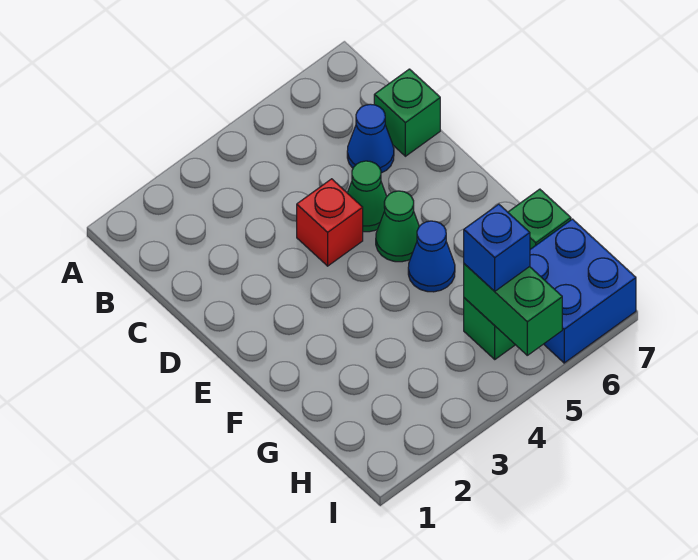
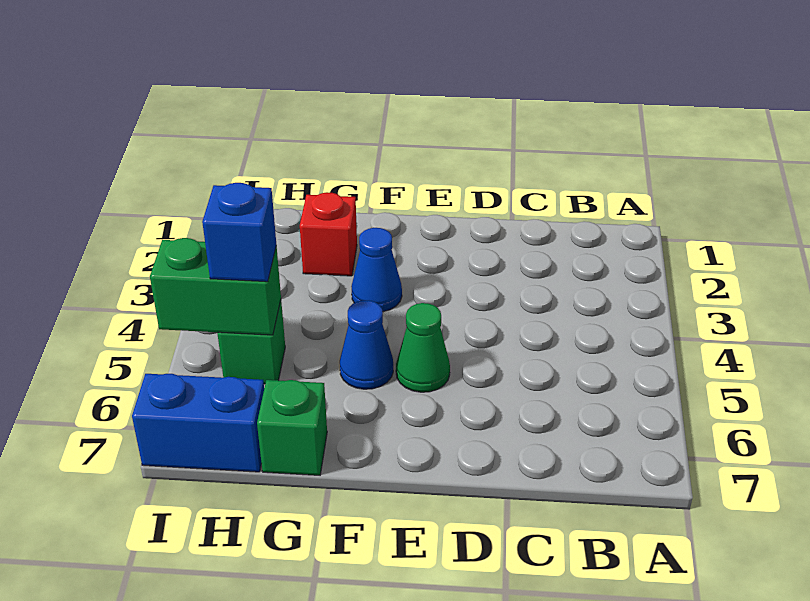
blue 1x1 cone [347,104,394,173] -> blue 1x1 cone moved to [351,228,402,312]
green 1x1 brick [374,69,440,156] -> none
red 1x1 brick [297,179,363,266] -> red 1x1 brick moved to [300,192,357,276]
green 1x1 cone [348,161,387,232] -> none
blue 2x2 brick [530,219,636,363] -> blue 1x2 brick [132,374,264,472]

